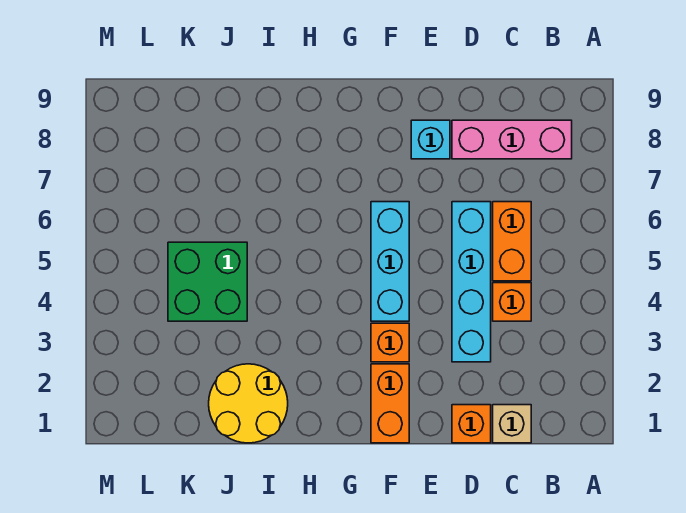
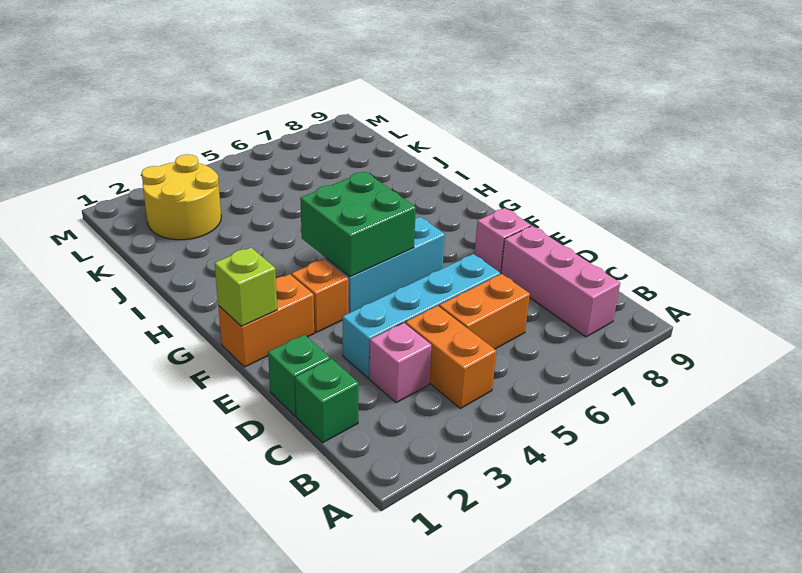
tan 1x1 brick [493,405,531,443] -> green 1x1 brick [295,359,359,443]
none -> pink 1x1 brick [369,323,431,403]
orange 1x1 brick [493,283,531,321] -> orange 1x2 brick [405,306,496,408]
orange 1x1 brick [452,405,491,443] -> green 1x1 brick [268,335,330,416]
cyan 1x1 brick [411,120,450,159] -> pink 1x1 brick [475,208,531,274]
none -> lime 1x1 brick [215,248,277,326]
yellow 2x2 round brick [209,364,288,443] -> yellow 2x2 round brick moved to [142,154,221,240]
green 2x2 brick [168,242,247,321] -> green 2x2 brick moved to [300,172,416,277]

